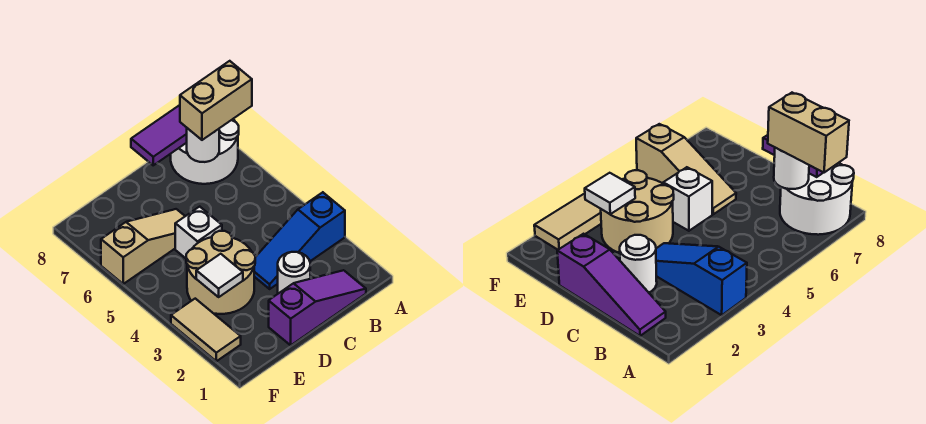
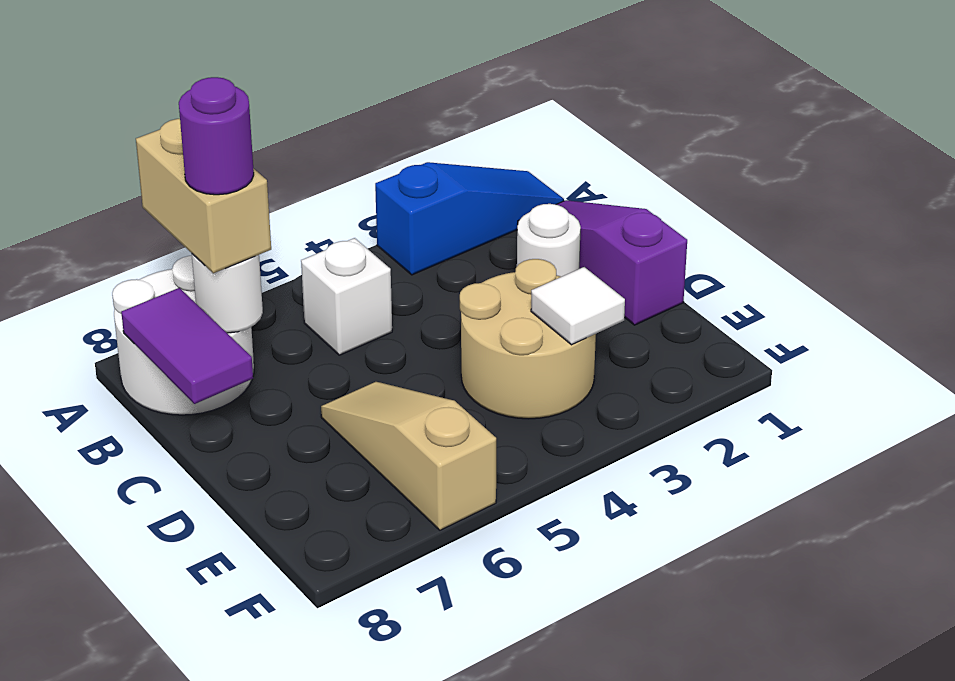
blue 1x3 slope [254,192,345,289] -> blue 1x3 slope turned to [375,162,564,275]
none -> purple 1x1 round brick [179,77,254,195]
white 1x1 brick [175,207,222,258] -> white 1x1 brick moved to [301,238,392,355]
tan 1x2 tile [171,299,241,361] -> none

